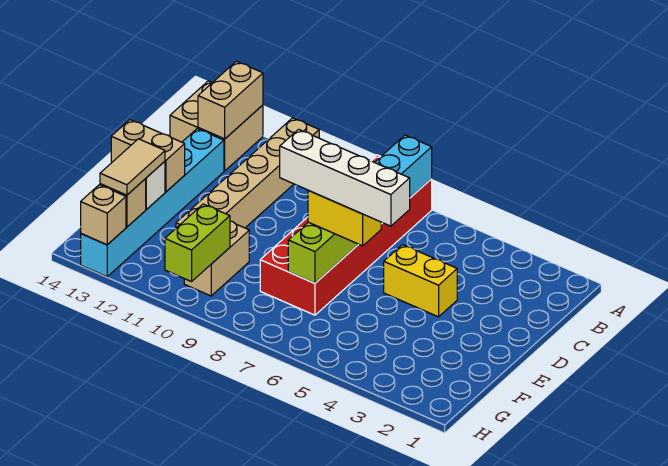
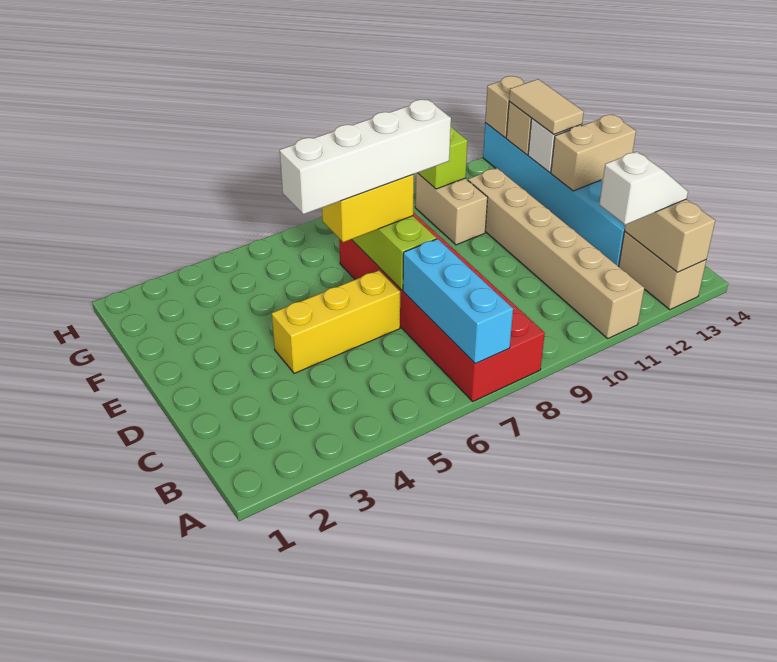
tan 2x2 brick [170,81,263,171] -> tan 1x2 brick [619,232,706,310]
none -> white 1x2 slope [599,152,688,225]
yellow 1x2 brick [384,245,457,317] -> yellow 1x3 brick [272,270,400,373]

